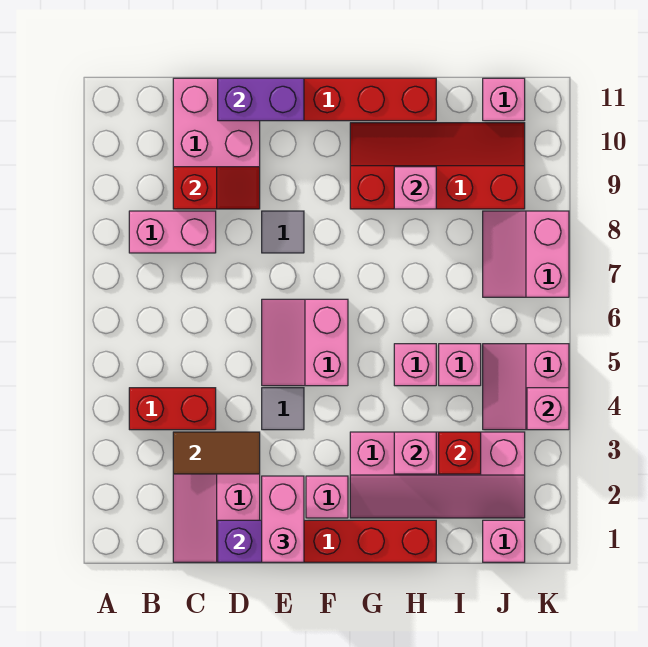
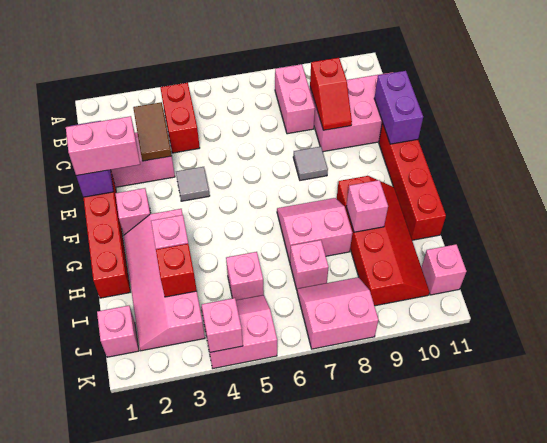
pink 2x2 slope [262,299,348,386] -> pink 2x2 slope moved to [277,198,352,262]
pink 1x1 brick [394,344,436,386] -> pink 1x1 brick moved to [290,240,329,289]

